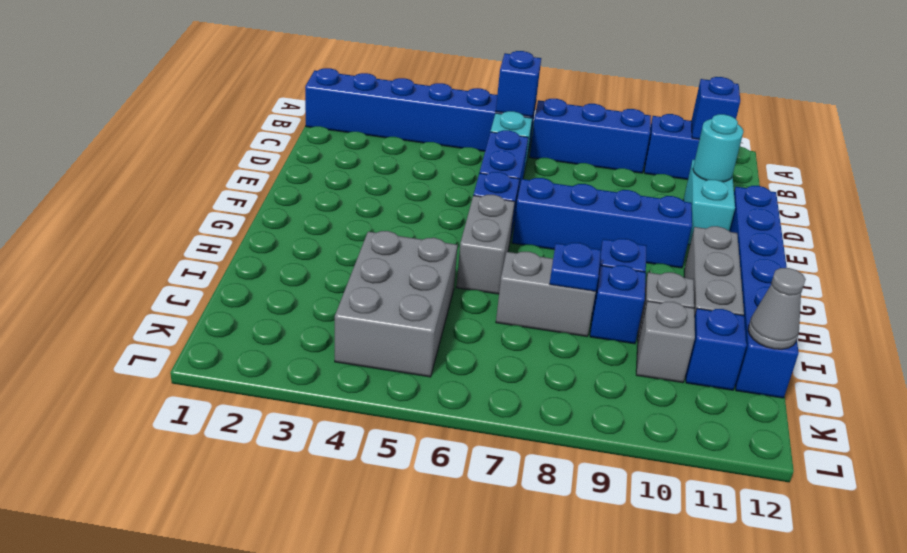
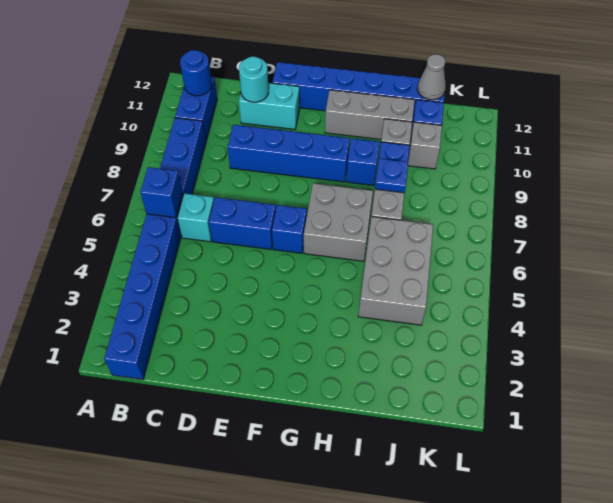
blue 1x1 brick [691,77,740,139] -> blue 1x1 round brick [180,50,212,96]
blue 1x4 brick [512,178,692,268] -> blue 1x4 brick turned to [228,125,350,182]
grey 1x2 brick [456,195,515,294] -> grey 2x2 brick [304,183,373,261]
grey 2x3 brick [335,231,458,377] -> grey 2x3 brick turned to [358,217,433,325]

